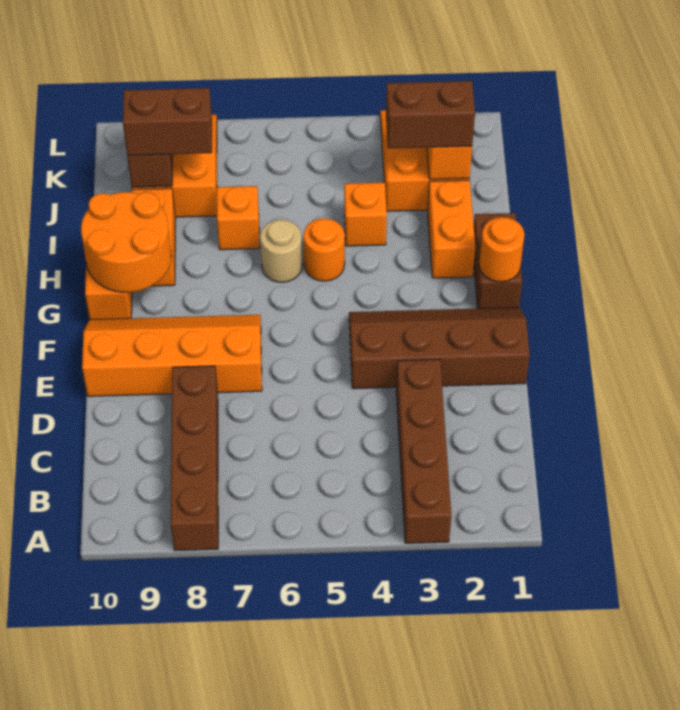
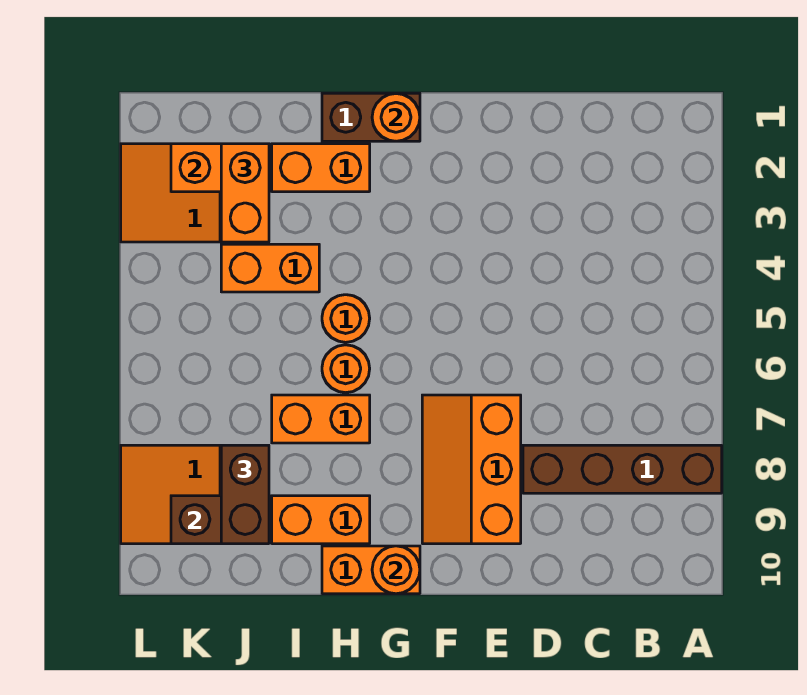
brown 1x4 brick [396,359,451,543] -> none
brown 2x4 slope [349,307,530,389] -> none
orange 2x4 slope [82,315,262,396] -> orange 2x3 slope [422,395,521,544]
orange 2x2 round brick [81,192,171,292] -> orange 1x1 round brick [372,546,420,594]
tan 1x1 round brick [260,220,302,282] -> orange 1x1 round brick [322,345,370,393]
orange 1x1 brick [344,183,387,246] -> orange 1x2 brick [221,244,319,292]
orange 1x1 brick [217,186,260,250] -> orange 1x2 brick [272,395,370,443]
brown 1x2 brick [386,81,475,148] -> orange 1x2 brick [221,144,269,242]

